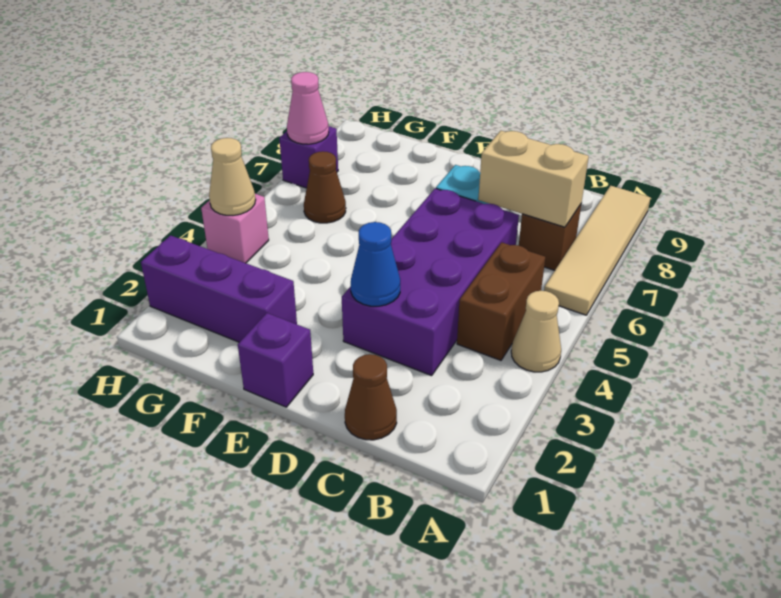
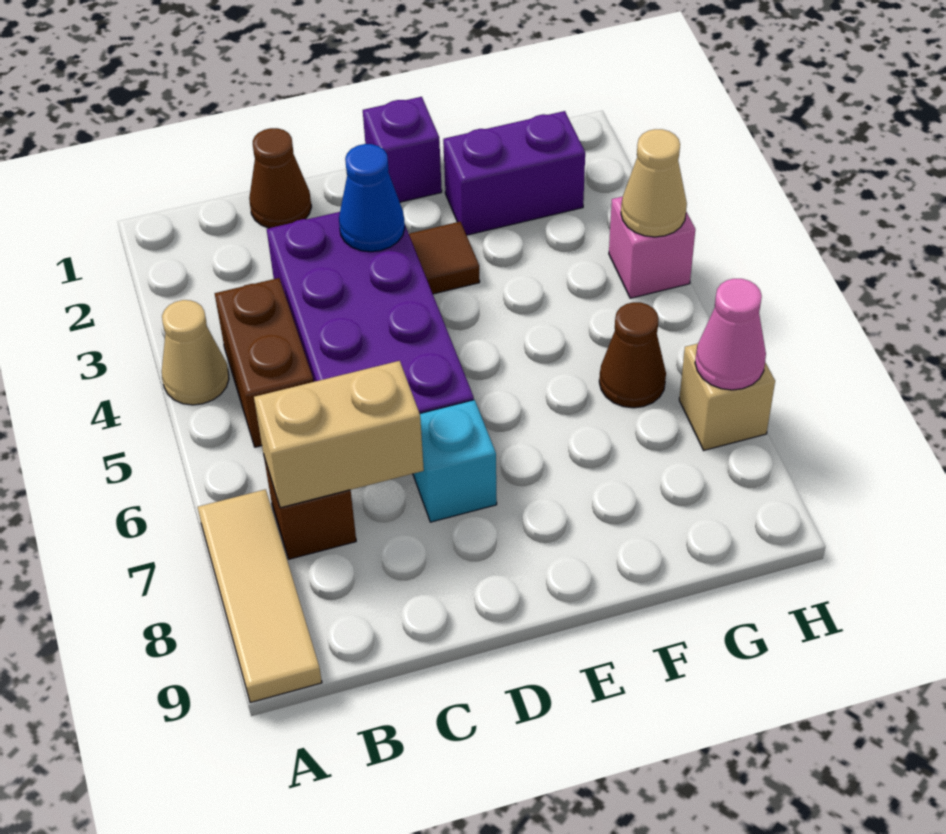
tan 1x4 tile [544,186,651,315] -> tan 1x3 tile [198,489,322,703]
none -> brown 1x1 tile [409,222,480,294]
purple 1x3 brick [141,235,297,342] -> purple 1x2 brick [443,111,585,235]
purple 1x1 brick [279,126,338,188] -> tan 1x1 brick [679,344,775,450]

